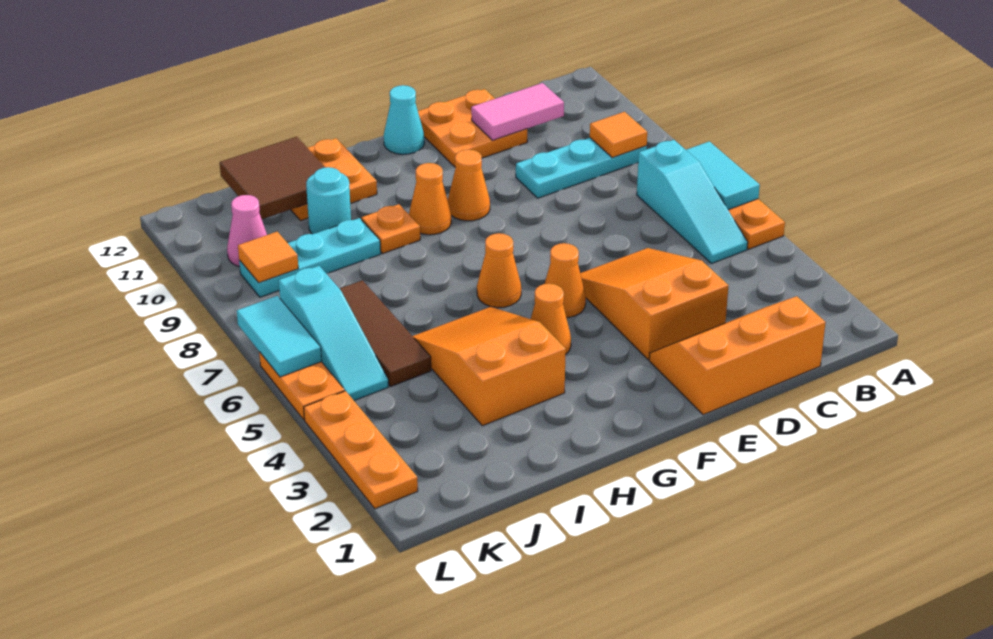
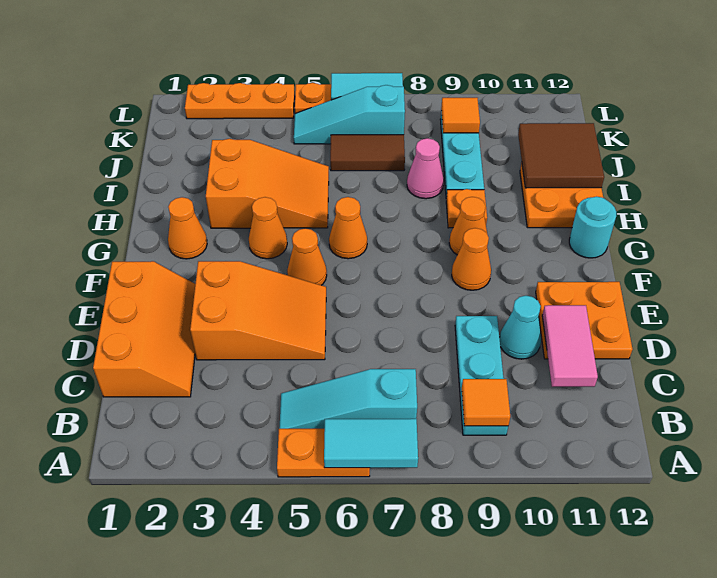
cyan 1x1 cone [384,85,424,154] -> cyan 1x1 cone moved to [500,296,541,359]
none -> orange 1x1 cone [168,197,207,259]
cyan 1x1 round brick [306,167,351,234] -> cyan 1x1 round brick moved to [569,197,616,258]
brown 1x3 tile [340,280,431,386] -> brown 1x2 tile [330,135,405,171]
pink 1x1 cone [227,195,267,267] -> pink 1x1 cone moved to [407,138,444,199]

